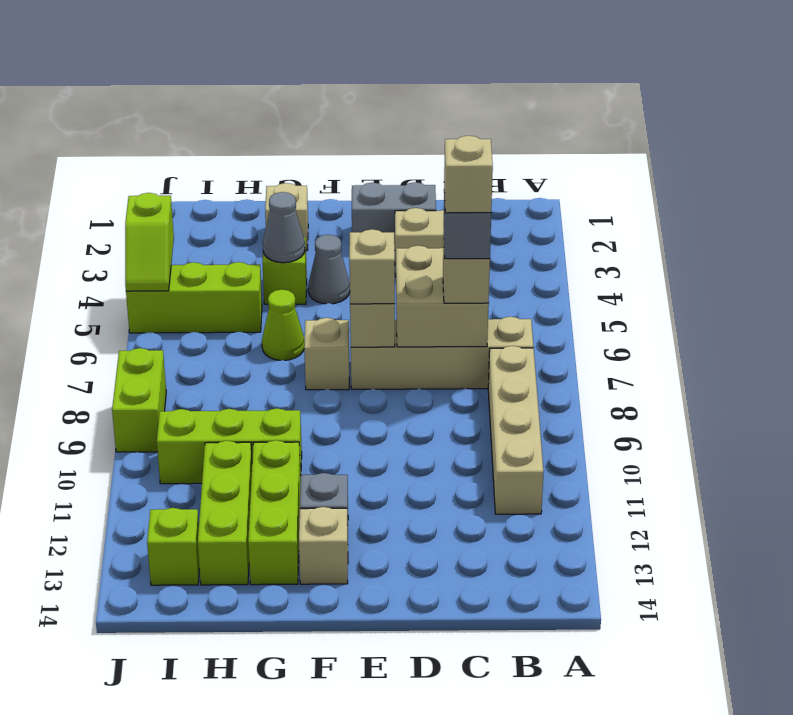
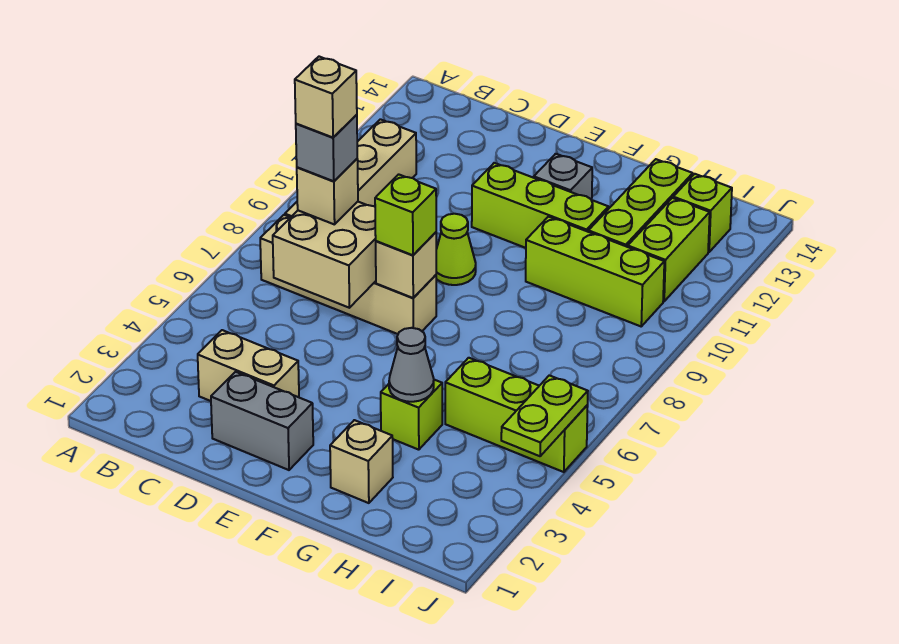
tan 1x1 brick [349,229,395,304] -> lime 1x1 brick [375,174,436,255]
grey 1x1 cone [308,235,350,304] -> none
tan 1x1 brick [304,318,349,390] -> none
tan 1x1 brick [299,507,348,584] -> none
lime 1x1 cone [262,290,305,360] -> lime 1x1 cone moved to [436,214,476,285]
lime 1x3 brick [248,440,301,585] -> lime 1x3 brick turned to [472,163,608,248]
lime 1x2 slope [125,193,174,291] -> lime 1x2 plate [501,375,588,456]
lime 1x2 brick [112,348,166,452] -> lime 1x2 brick moved to [628,198,710,301]

